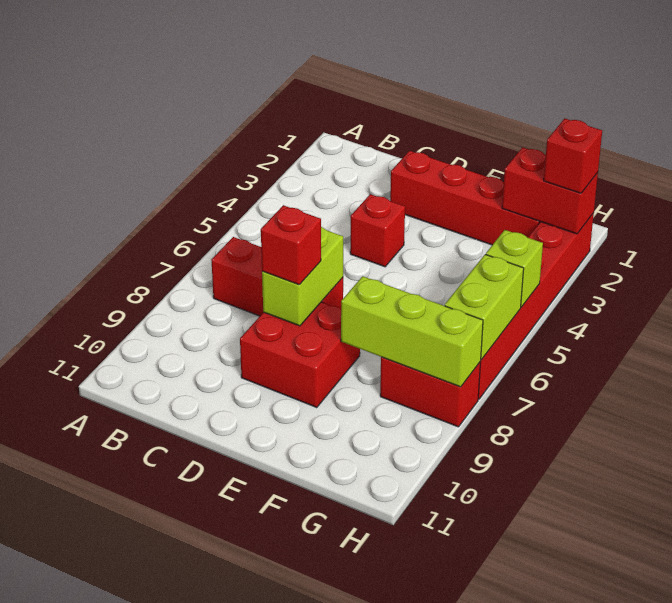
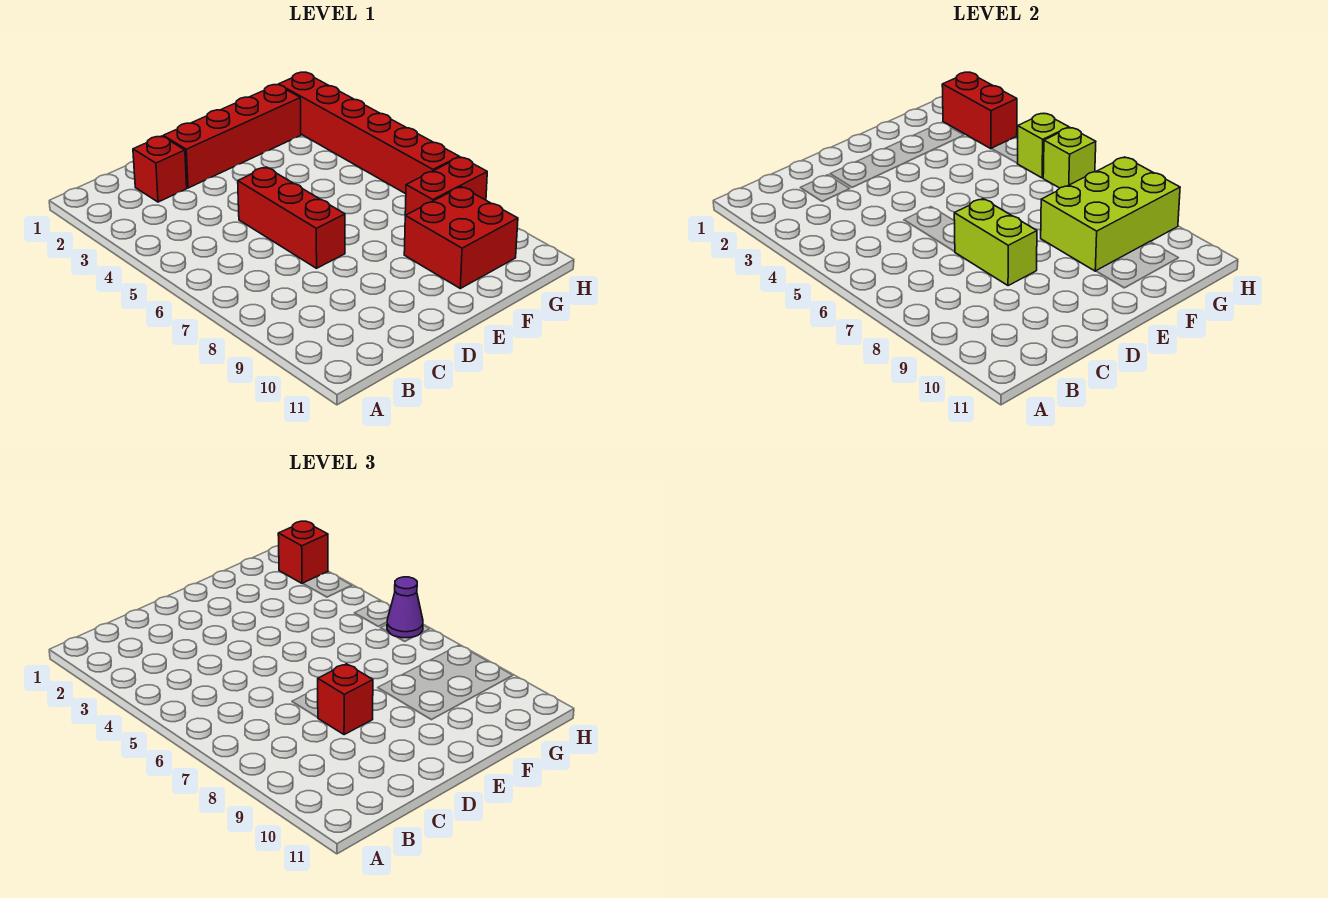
red 1x3 brick [211,237,343,316] -> red 1x3 brick turned to [238,167,345,268]
red 1x1 brick [350,194,405,267] -> red 1x1 brick moved to [133,136,187,202]
red 2x2 brick [240,302,360,408] -> red 2x2 brick moved to [404,187,518,289]
lime 1x3 brick [341,276,483,387] -> lime 2x3 brick [1041,157,1180,271]
red 1x2 brick [502,147,598,234] -> red 1x2 brick turned to [942,72,1017,149]
lime 1x2 brick [445,254,524,360] -> lime 1x1 brick [1043,128,1096,188]
none -> purple 1x1 cone [387,577,423,638]

